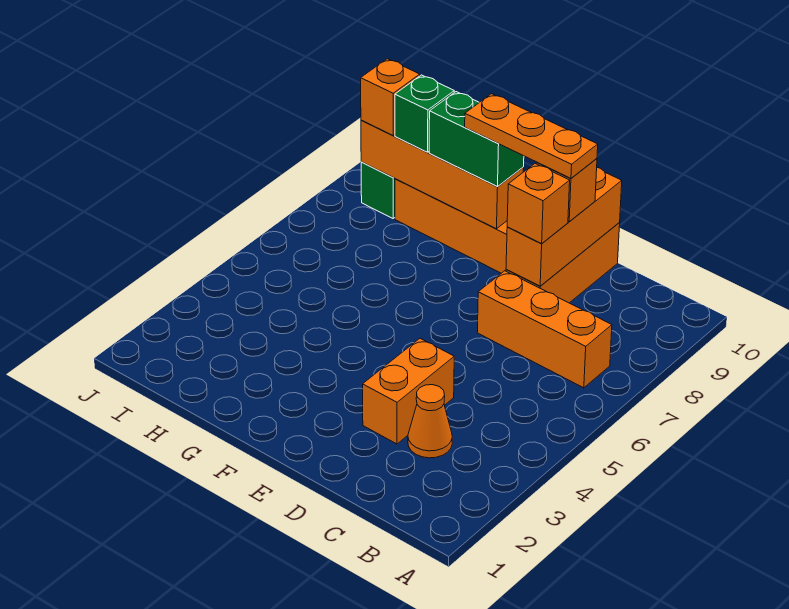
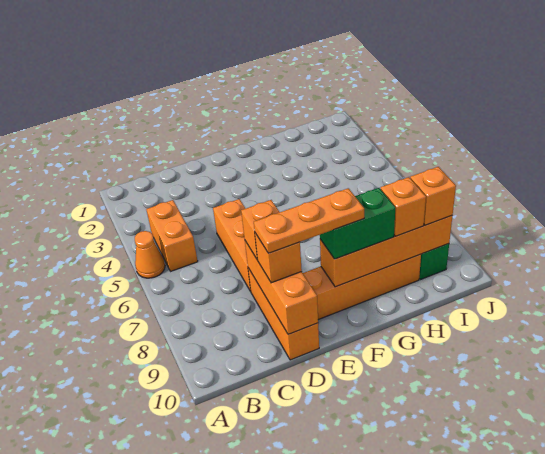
orange 1x3 brick [477,271,612,388] -> orange 1x3 brick turned to [213,199,251,291]
orange 1x1 cone [408,385,452,458] -> orange 1x1 cone moved to [135,231,165,278]
orange 1x2 brick [363,339,454,444] -> orange 1x2 brick moved to [146,200,198,271]
green 1x1 brick [395,75,454,152] -> orange 1x1 brick [381,177,426,236]

